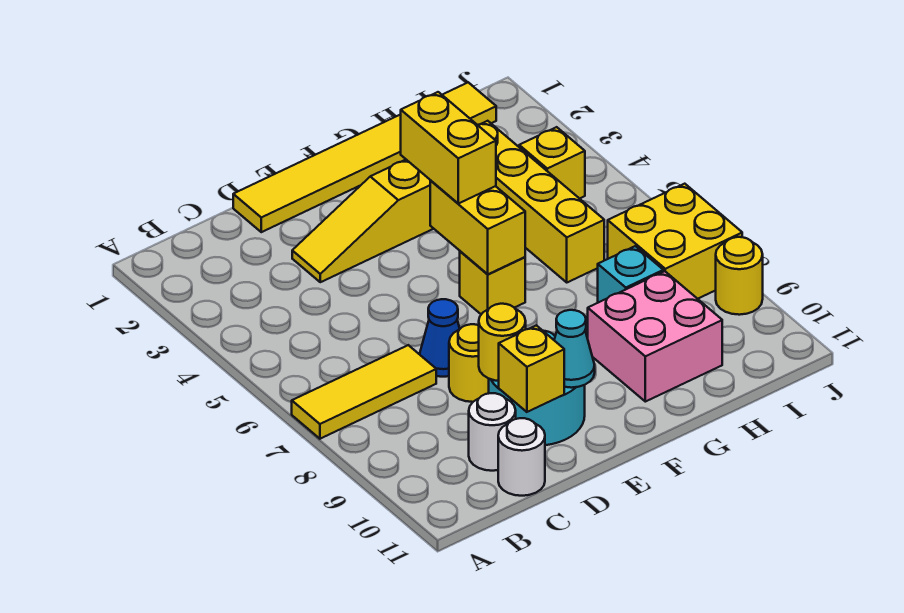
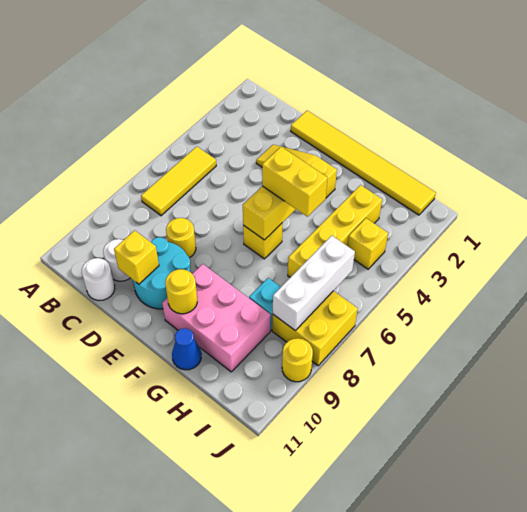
yellow 1x3 tile [292,345,436,439] -> yellow 1x3 tile turned to [141,147,216,216]
blue 1x1 cone [420,299,460,377] -> blue 1x1 cone moved to [172,328,201,370]
yellow 1x1 round brick [479,304,526,381] -> yellow 1x1 round brick moved to [165,269,197,314]
cyan 1x1 cone [554,310,595,388] -> none
yellow 1x2 brick [401,92,496,204] -> yellow 1x2 brick turned to [262,147,328,217]
pink 2x2 brick [588,271,722,402] -> pink 2x3 brick [162,264,271,372]
none -> white 1x3 brick [273,236,355,330]

